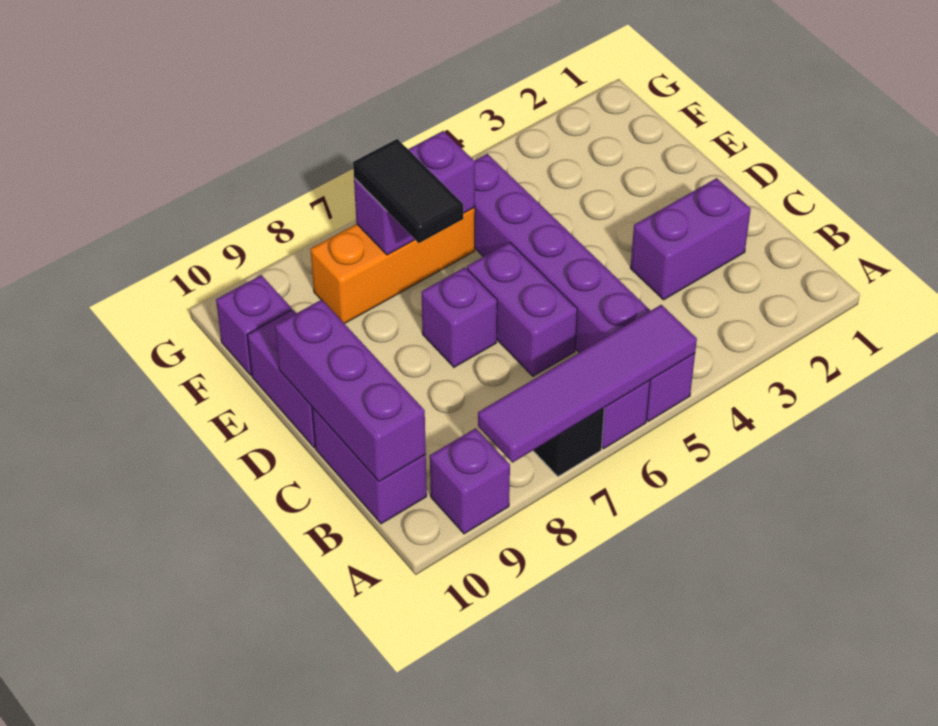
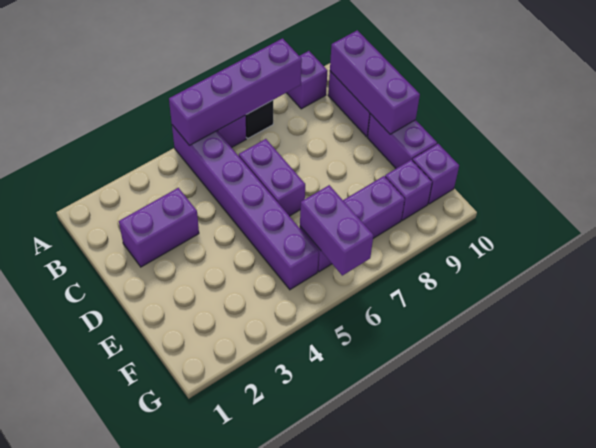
purple 1x4 tile [478,305,697,463] -> purple 1x4 brick [169,38,302,145]
purple 1x1 brick [422,267,497,367] -> purple 1x1 brick moved to [385,160,432,220]
black 1x2 tile [353,139,463,243] -> none
orange 1x3 brick [311,208,475,324] -> purple 1x3 brick [300,176,405,272]
purple 1x2 brick [354,131,475,255] -> purple 1x2 brick turned to [300,185,373,275]

